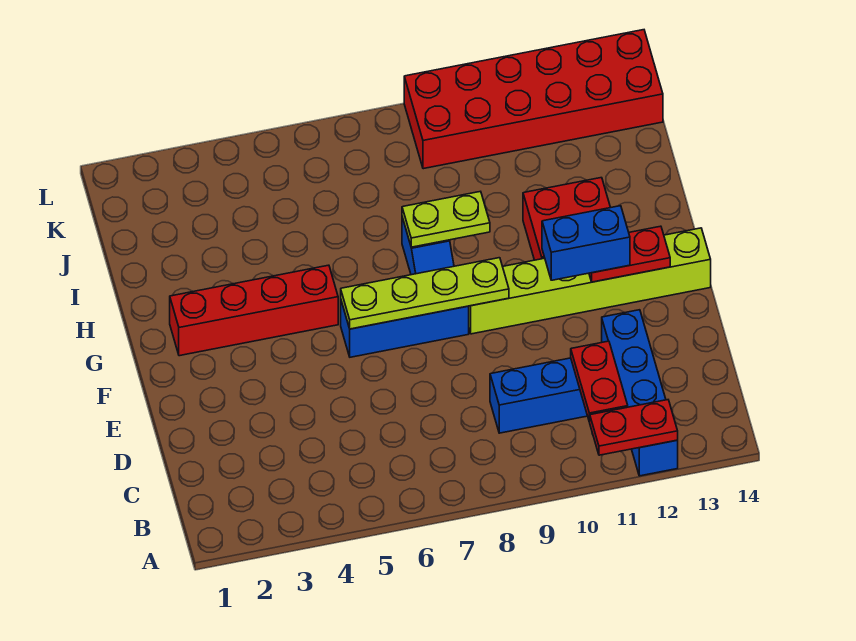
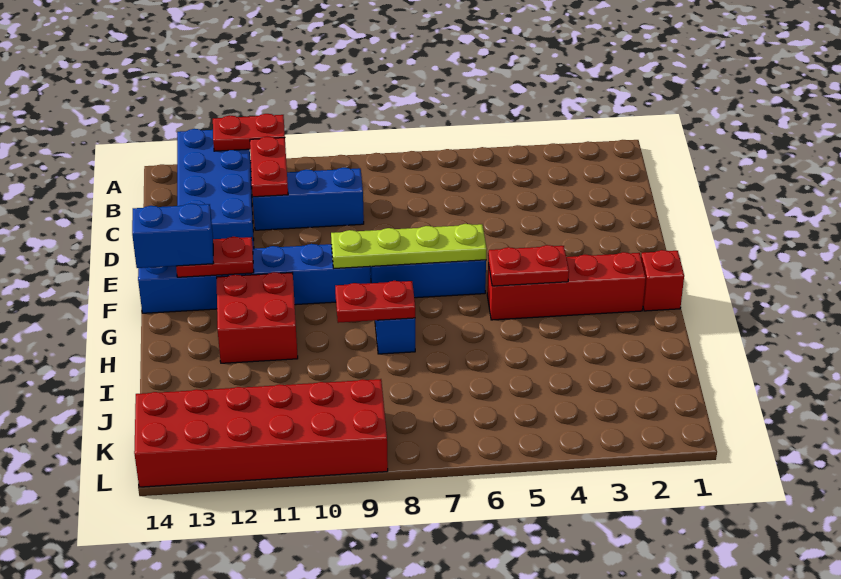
blue 1x4 brick [602,310,678,476] -> blue 2x4 brick [177,129,254,249]
lime 1x6 brick [469,228,711,334] -> blue 1x6 brick [138,244,371,313]
blue 1x2 brick [542,206,630,280] -> blue 1x2 brick moved to [132,203,213,268]
none -> red 1x1 brick [641,250,684,311]
none -> red 1x2 plate [488,245,569,286]
lime 1x2 plate [402,191,490,247] -> red 1x2 plate [335,281,415,323]

